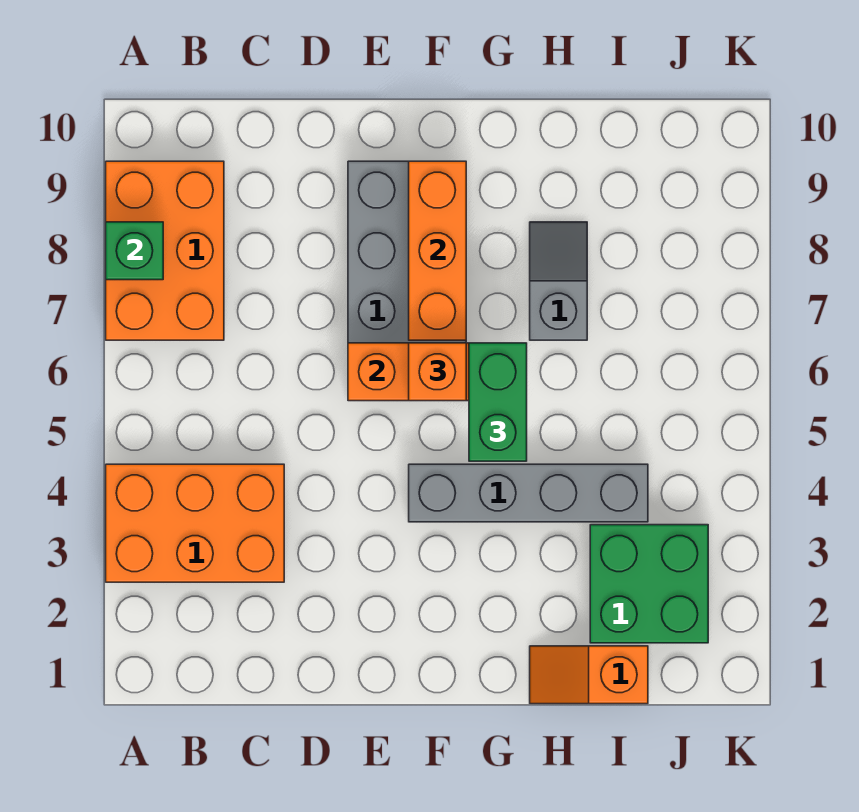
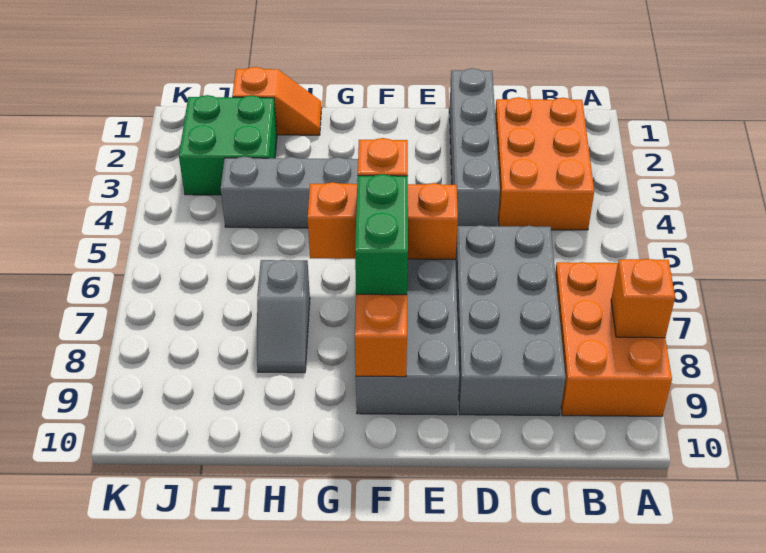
orange 2x3 brick [106,464,284,582] -> orange 2x3 brick turned to [495,97,594,230]
green 1x1 brick [106,222,163,280] -> orange 1x1 brick [611,259,675,338]
none -> grey 2x4 brick [455,225,566,416]
none -> grey 1x4 brick [449,68,500,226]
green 1x2 brick [469,343,527,461] -> green 1x2 brick moved to [355,174,408,295]

